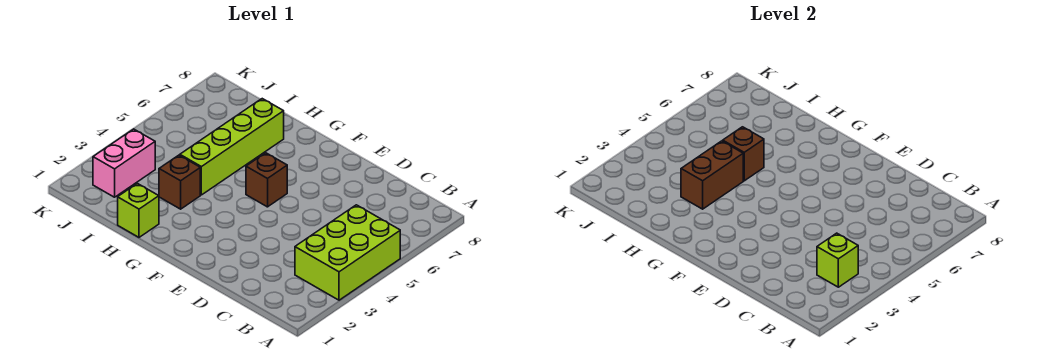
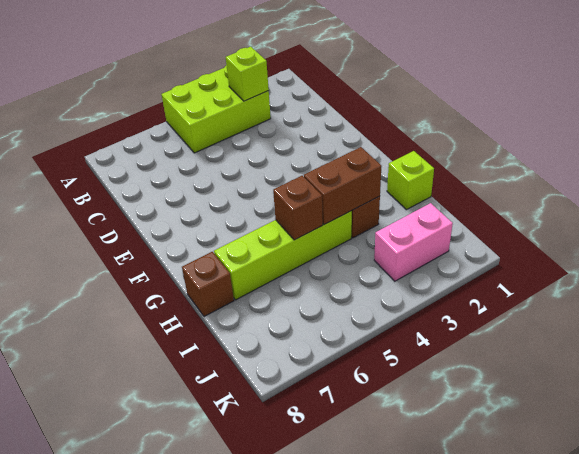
brown 1x1 brick [246,153,287,207] -> brown 1x1 brick moved to [182,252,234,317]

